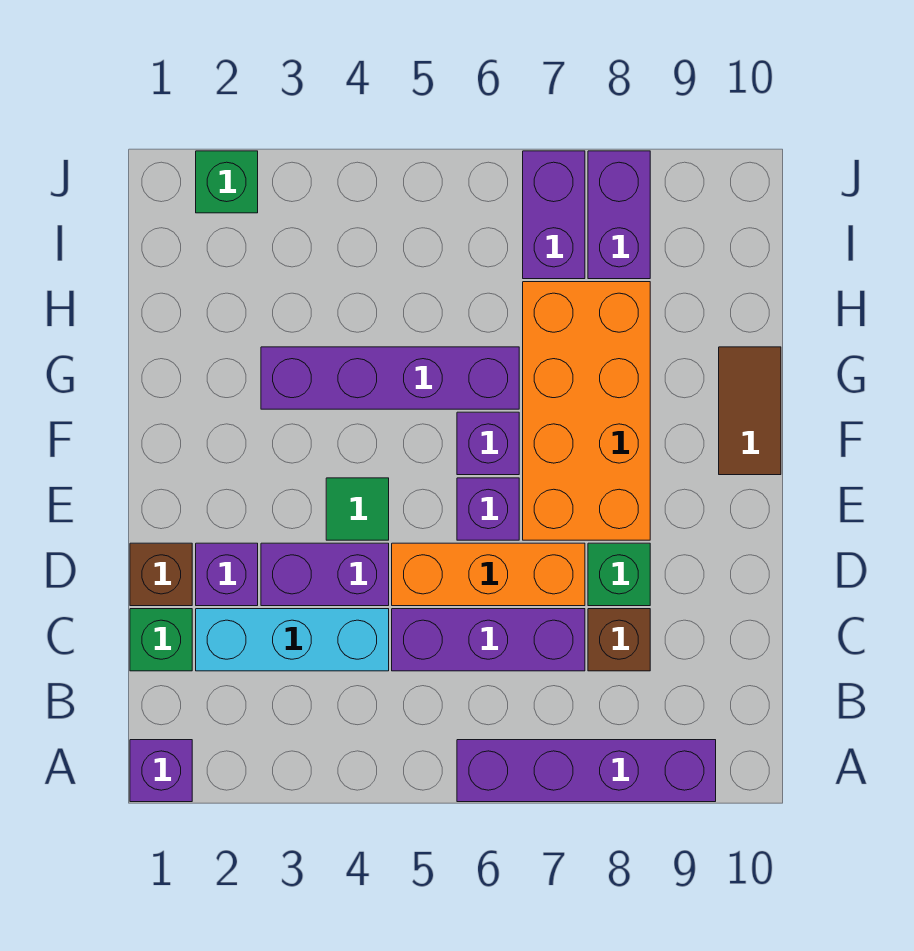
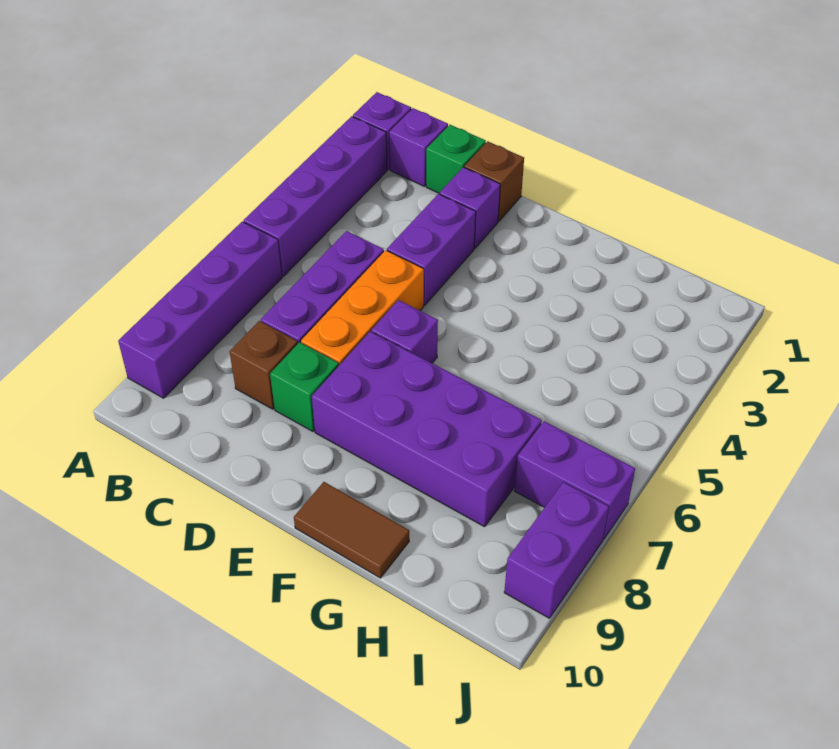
cyan 1x3 brick [196,609,389,671] -> none
green 1x1 tile [326,478,389,540] -> none
orange 2x4 brick [523,282,650,540] -> purple 2x4 brick [312,332,542,527]
purple 1x1 brick [457,412,519,475] -> purple 1x1 brick moved to [389,108,448,186]
purple 1x4 brick [261,347,519,409] -> purple 1x4 brick moved to [244,116,387,276]
purple 1x2 brick [588,151,650,279] -> purple 1x2 brick turned to [504,482,609,618]
green 1x1 brick [196,151,258,213] -> none

